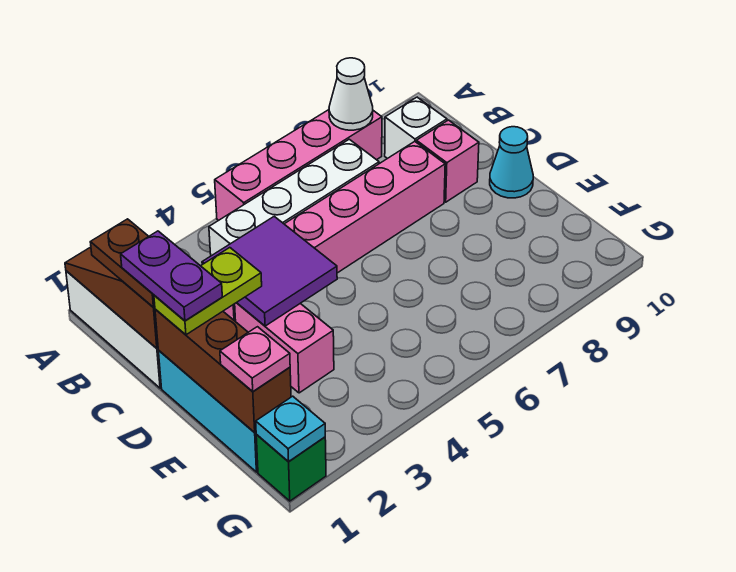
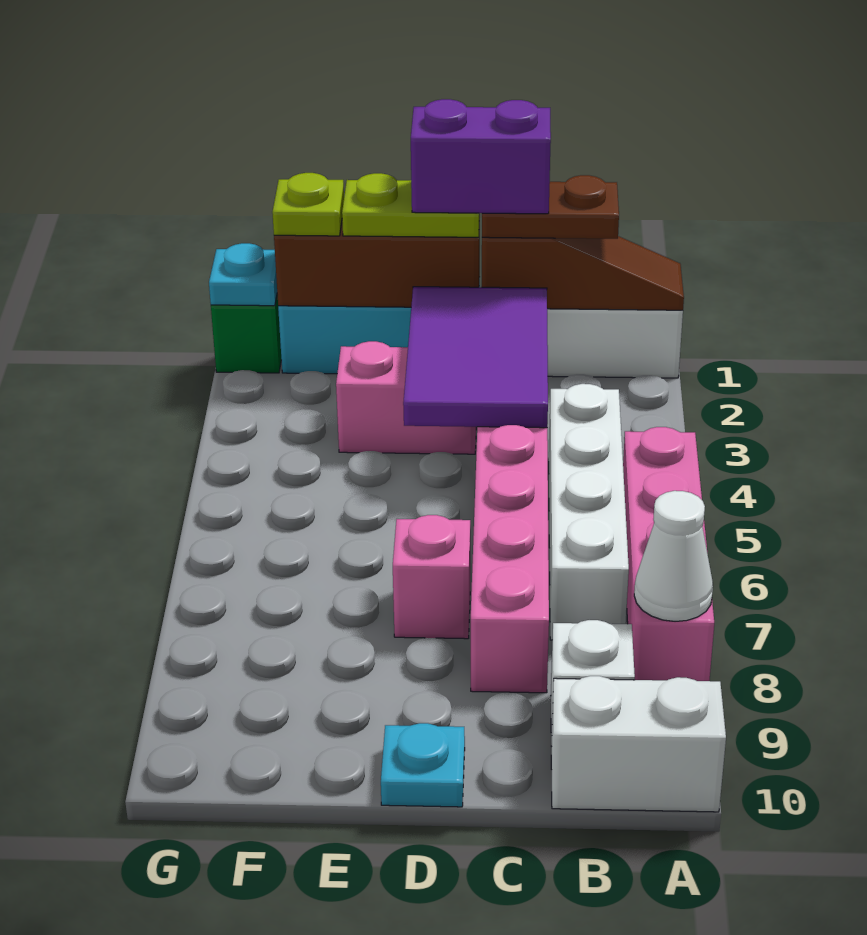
none -> white 1x2 brick [551,676,726,812]
purple 1x2 plate [121,231,222,321] -> purple 1x2 brick [411,99,551,214]
purple 2x2 tile [202,216,337,326] -> purple 2x3 tile [403,287,548,428]
pink 1x1 brick [416,120,479,202] -> pink 1x1 brick moved to [393,515,470,639]
lime 1x2 plate [154,248,262,335] -> lime 1x2 plate turned to [342,173,479,237]
cyan 1x1 cone [490,127,533,198] -> cyan 1x1 plate [381,723,465,807]
pink 1x1 plate [220,327,290,391] -> lime 1x1 plate [272,173,344,236]

